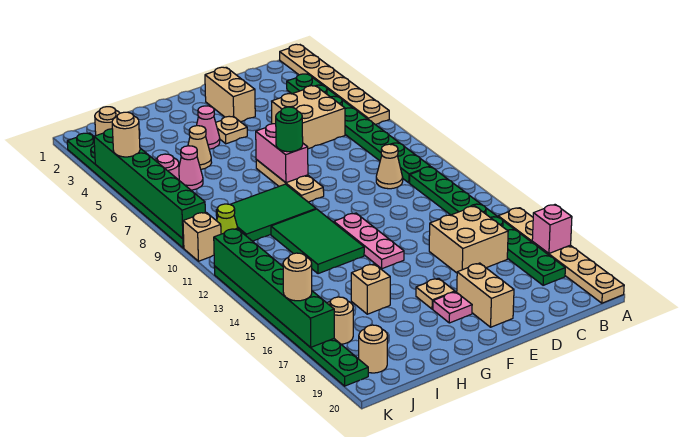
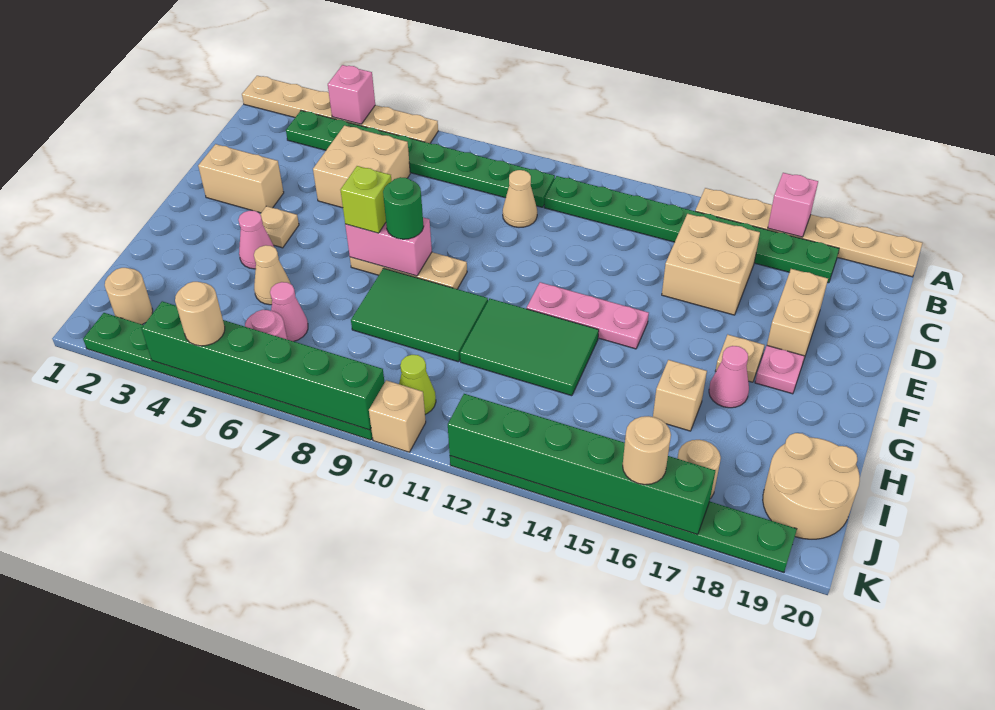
none -> pink 1x1 brick [328,65,375,124]
tan 1x2 brick [457,263,514,327] -> tan 1x2 brick turned to [767,269,828,358]
none -> lime 1x1 brick [341,166,392,233]
green 2x3 tile [216,184,316,241] -> green 2x3 tile turned to [351,268,488,362]
none -> pink 1x1 cone [709,346,749,408]
tan 1x1 round brick [359,325,388,373] -> tan 2x2 round brick [763,433,860,539]

